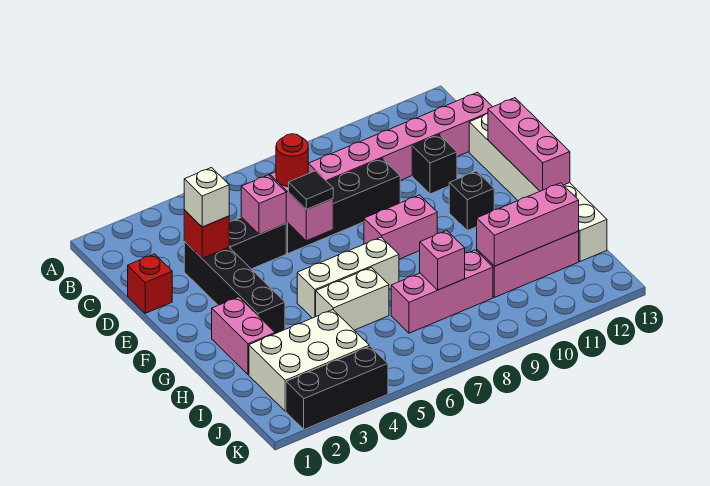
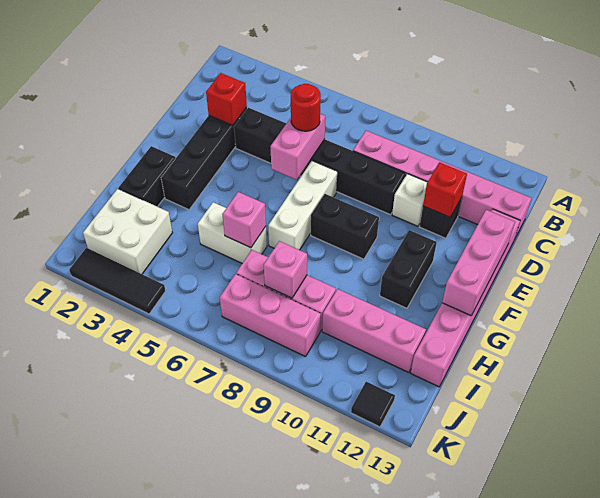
red 1x1 brick [128,254,172,313] -> red 1x1 brick moved to [423,162,467,217]
white 1x1 brick [184,168,229,227] -> white 1x1 brick moved to [392,174,427,226]
pink 1x1 brick [241,175,286,235] -> pink 1x1 brick moved to [222,192,266,248]
white 1x6 brick [469,114,607,262] -> pink 1x6 brick [411,209,520,387]
black 1x1 tile [289,171,333,209] -> black 1x1 tile moved to [351,382,395,427]
pink 1x2 brick [364,195,437,259] -> black 1x2 brick [311,194,379,259]
black 1x1 brick [449,171,494,230] -> black 1x2 brick [380,230,437,308]
pink 1x2 brick [212,297,275,375] -> black 1x2 brick [119,146,176,207]
white 1x3 brick [297,237,399,318] -> white 1x3 brick turned to [268,161,337,250]
white 2x3 brick [249,310,369,411] -> white 2x2 brick [83,189,172,274]
pink 1x3 brick [477,183,579,266] -> pink 1x3 brick moved to [220,274,321,357]
black 1x3 brick [286,346,388,429] -> black 1x3 tile [69,248,165,314]

